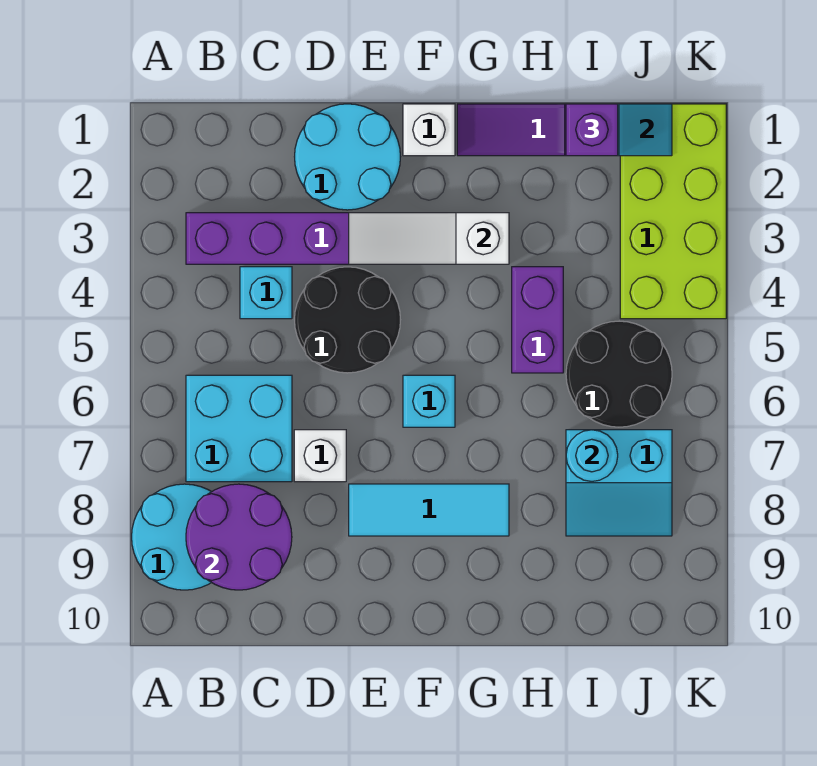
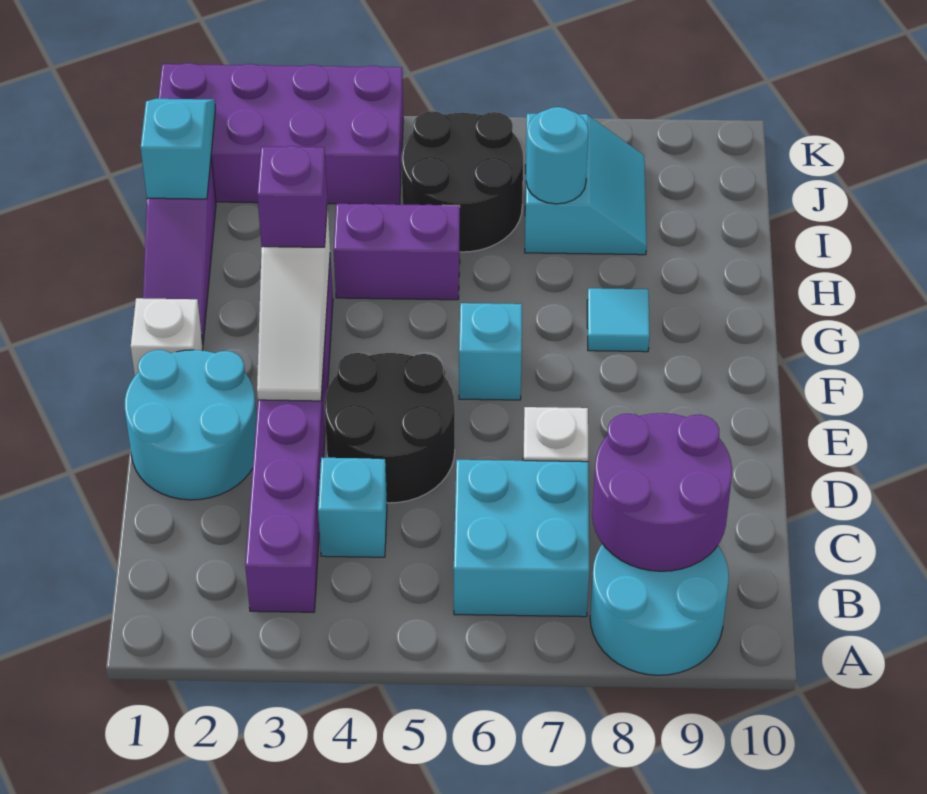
cyan 1x3 tile [349,484,509,536] -> cyan 1x1 tile [587,288,650,352]
purple 1x1 brick [566,104,618,156] -> purple 1x1 brick moved to [257,146,327,247]
lime 2x4 brick [620,104,726,319] -> purple 2x4 brick [158,63,403,205]

